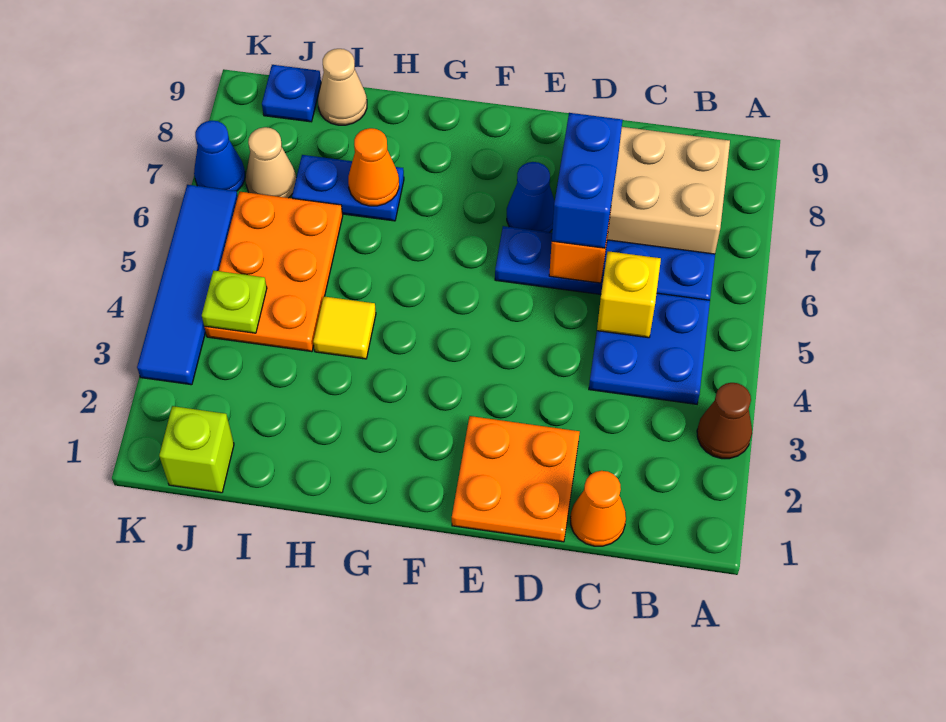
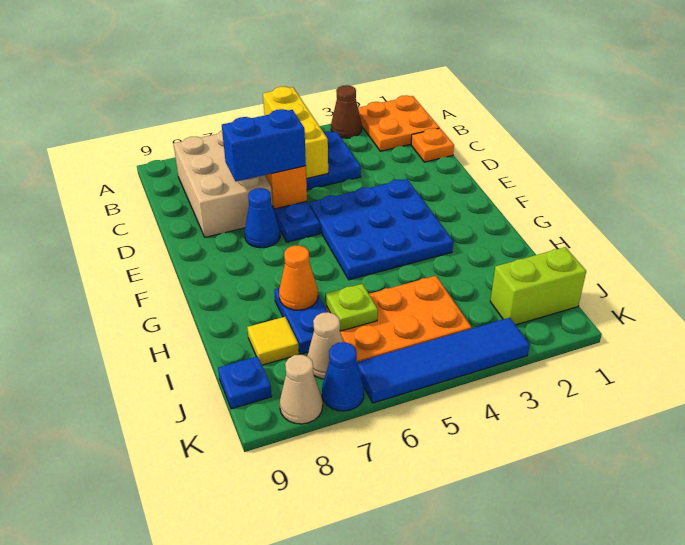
orange 1x1 cone [570,471,626,546] -> orange 1x1 plate [411,128,454,162]
yellow 1x1 brick [597,251,661,338] -> yellow 1x3 brick [263,87,328,179]
orange 2x2 plate [452,416,580,542] -> orange 2x2 plate moved to [358,95,439,151]
none -> blue 3x3 plate [309,179,453,280]
yellow 1x1 tile [313,296,376,359] -> yellow 1x1 tile moved to [247,317,299,365]
tan 1x1 cone [318,49,367,125] -> tan 1x1 cone moved to [280,355,323,424]
lime 1x1 brick [159,406,234,493] -> lime 1x2 brick [490,247,586,325]
lime 1x1 plate [202,270,267,333] -> lime 1x1 plate moved to [326,284,378,331]

